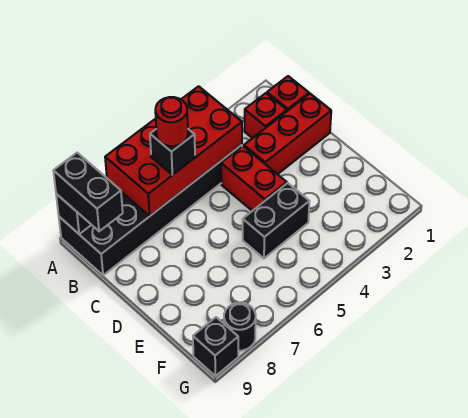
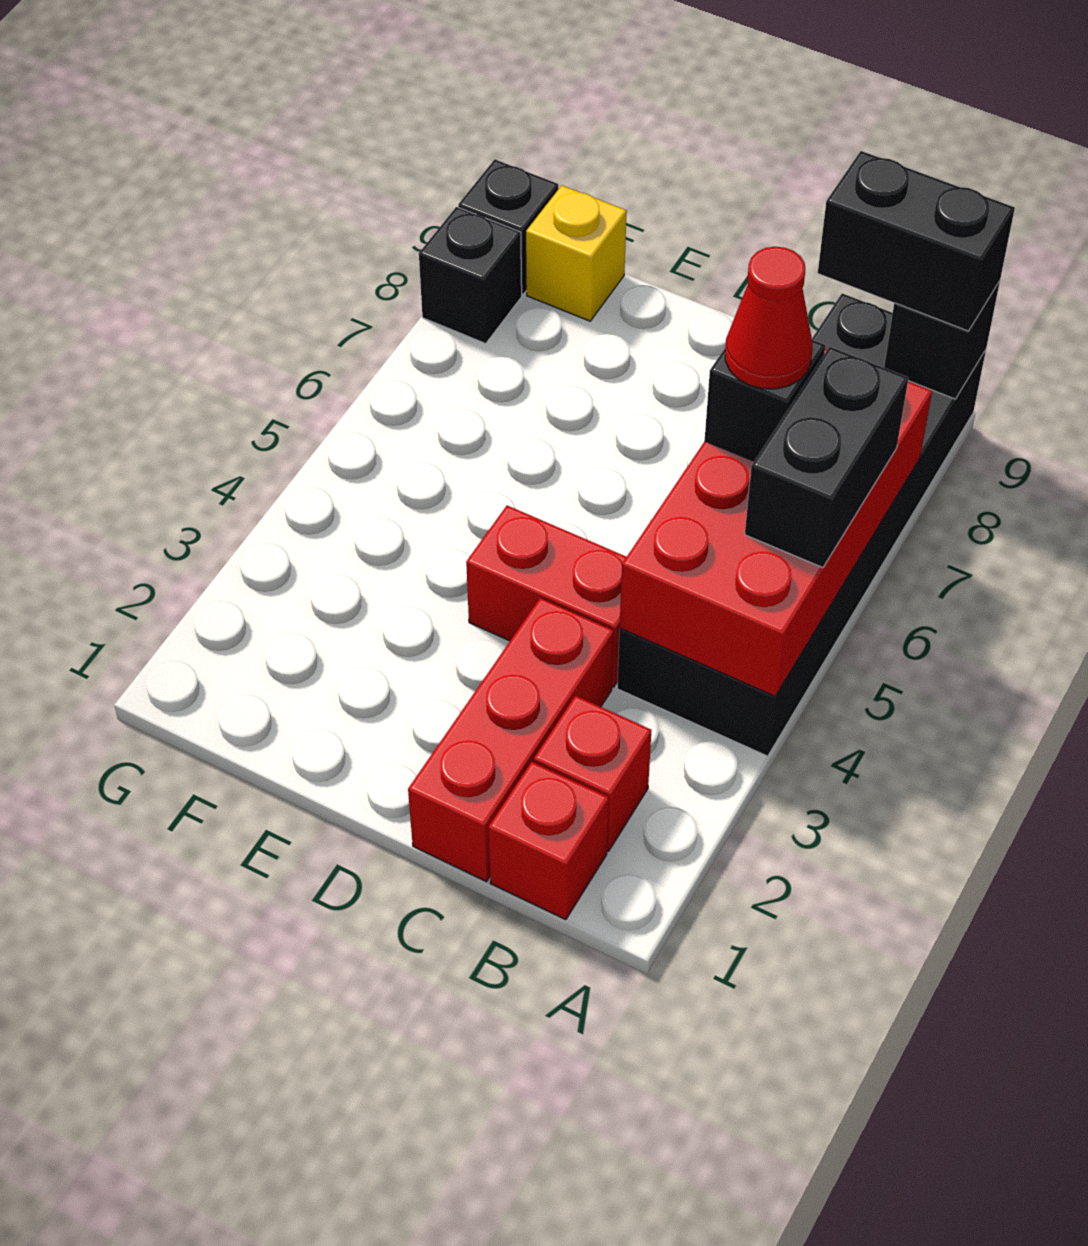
red 1x1 round brick [155,97,188,146] -> red 1x1 cone [725,247,813,389]
black 1x2 brick [243,183,309,258] -> black 1x2 brick moved to [745,347,908,568]
none -> yellow 1x1 brick [526,185,627,321]
black 1x1 round brick [224,303,256,351] -> black 1x1 brick [419,207,522,344]

